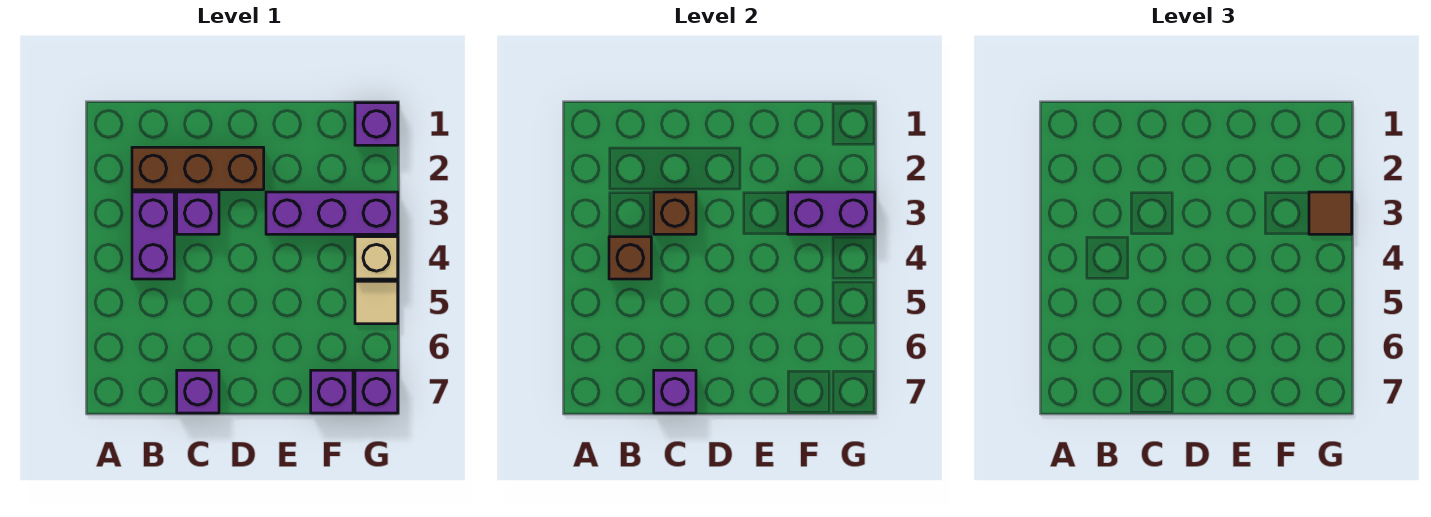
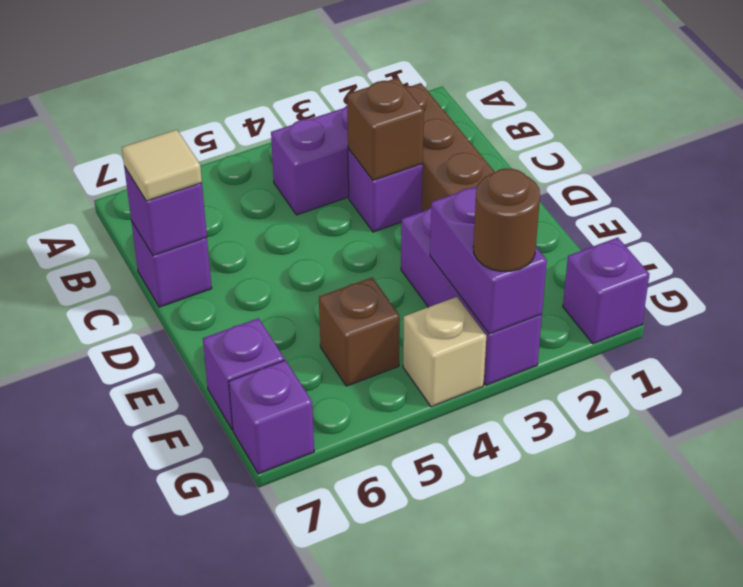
brown 1x1 brick [609,237,651,279] -> brown 1x1 brick moved to [319,278,400,386]
brown 1x1 tile [1309,192,1352,234] -> brown 1x1 round brick [473,168,540,271]
tan 1x1 tile [355,281,398,324] -> tan 1x1 tile moved to [122,130,202,201]

